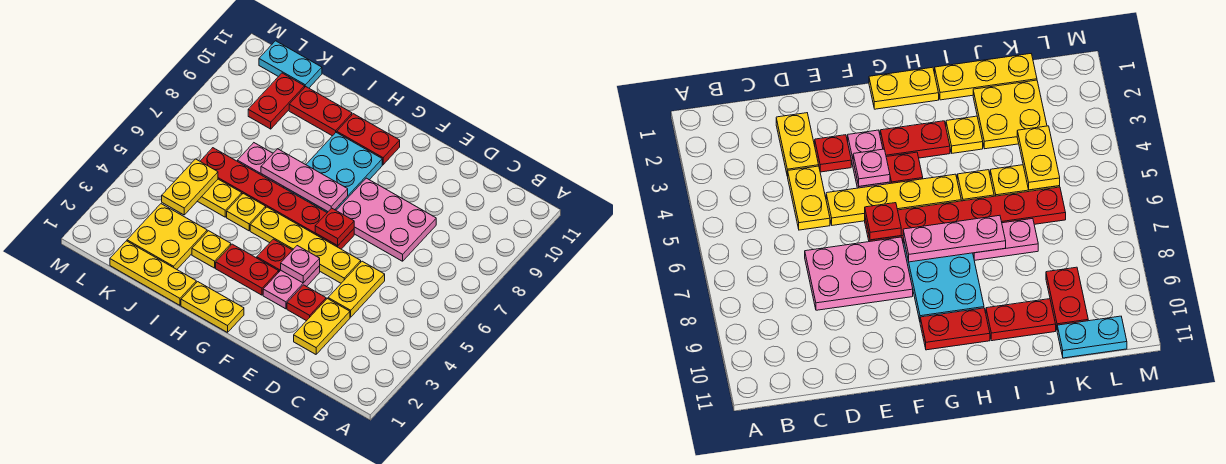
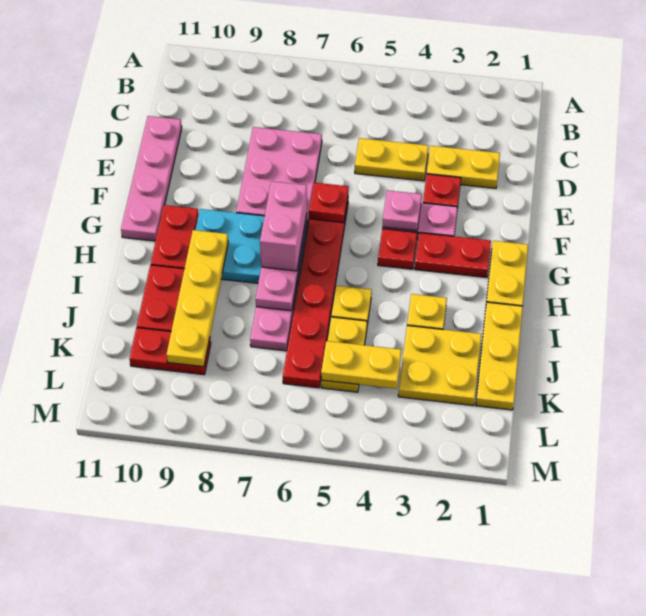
none -> pink 1x4 plate [121,116,182,241]
yellow 1x4 plate [250,207,361,283] -> yellow 1x4 plate moved to [167,230,228,367]
red 1x2 plate [216,244,279,295] -> red 1x2 plate turned to [415,233,491,277]
none -> pink 1x2 brick [260,181,307,271]
cyan 1x2 plate [259,41,322,88] -> none

